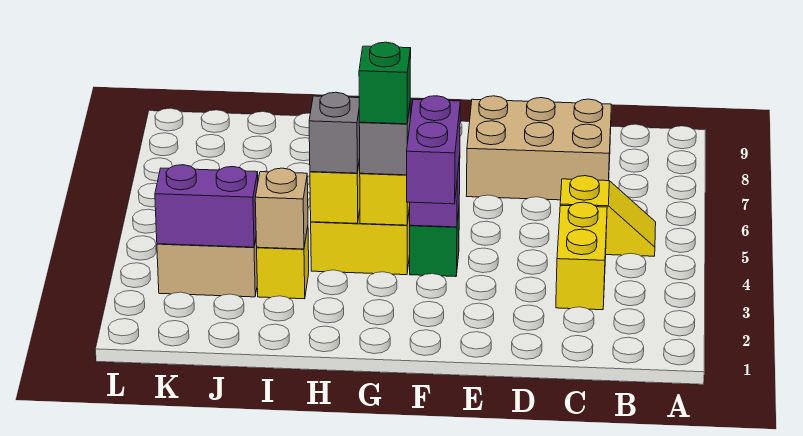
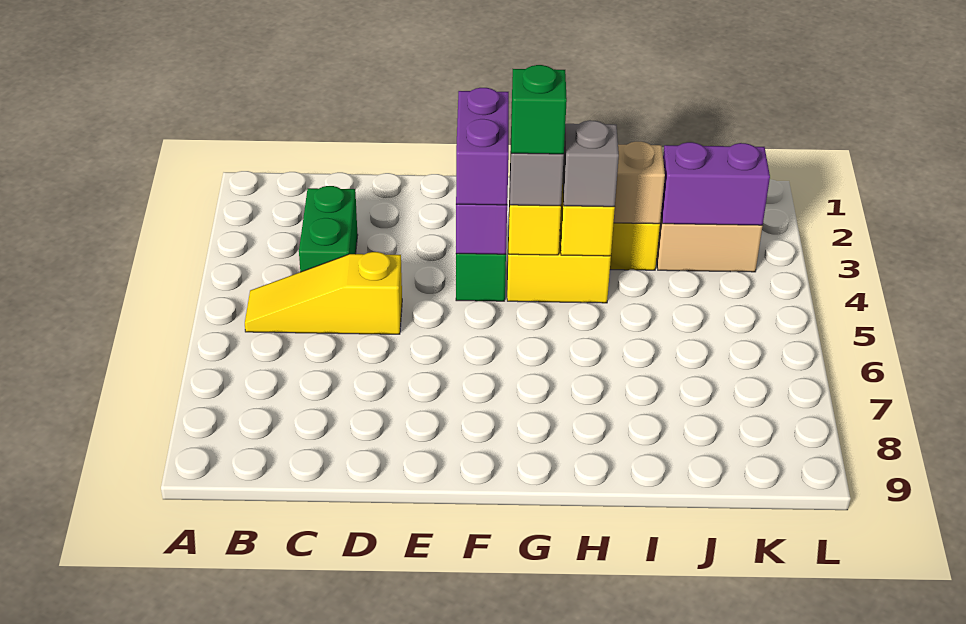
yellow 1x2 slope [560,176,656,256] -> yellow 1x3 slope [245,252,402,334]
yellow 1x2 brick [556,202,607,310] -> green 1x2 brick [299,186,358,272]
tan 2x3 brick [466,96,611,200] -> none

